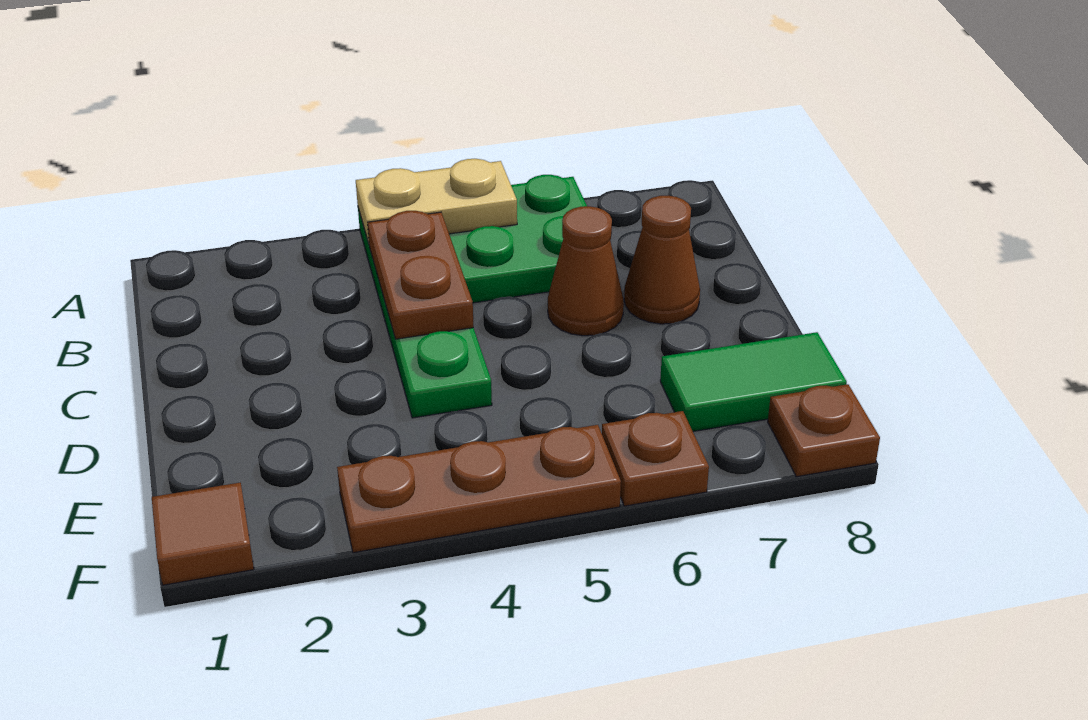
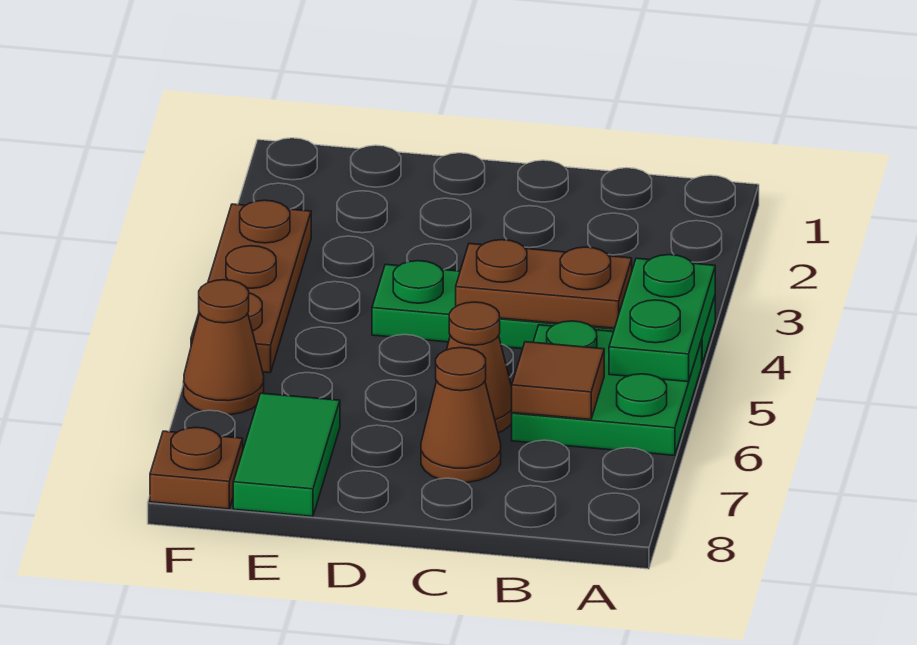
tan 1x2 plate [356,159,517,244] -> green 1x2 plate [609,255,715,382]
brown 1x1 tile [152,483,254,585] -> brown 1x1 tile moved to [512,342,604,420]
brown 1x1 plate [602,411,709,506] -> brown 1x1 cone [184,280,264,415]

